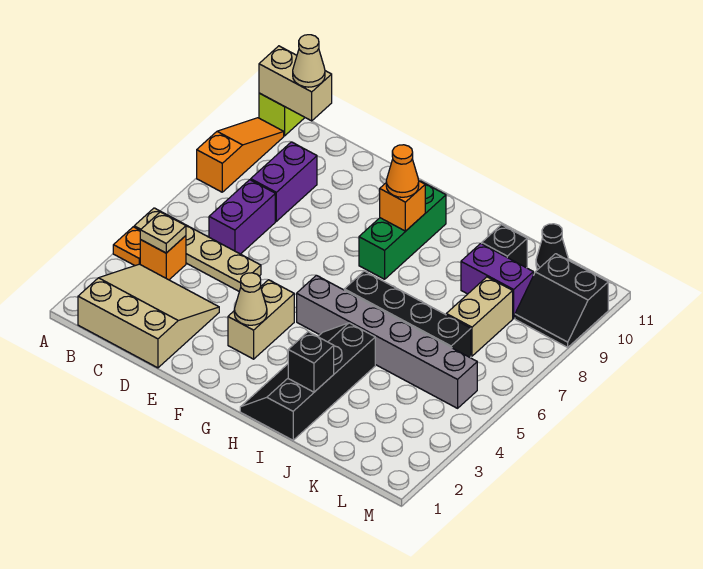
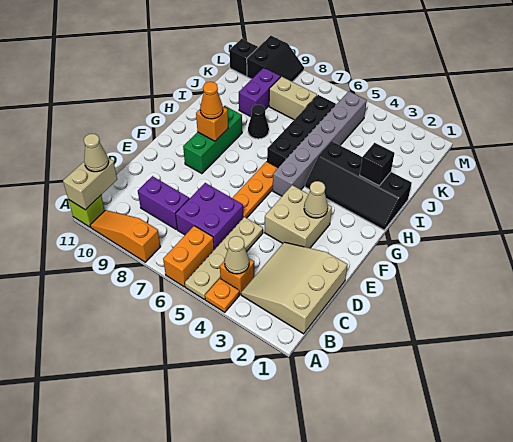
none -> orange 1x2 brick [163,226,214,287]
tan 1x1 plate [140,212,186,253] -> tan 1x1 cone [224,236,249,274]
purple 1x2 brick [209,180,275,254] -> purple 2x2 brick [176,183,243,250]
none -> orange 1x3 plate [233,161,278,218]
tan 1x2 brick [228,280,294,359] -> tan 2x2 brick [265,185,332,248]
green 1x3 brick [359,181,446,279] -> green 1x3 brick turned to [183,106,242,174]
black 1x1 brick [482,225,527,268] -> black 1x1 brick moved to [230,39,258,76]
black 1x1 cone [536,224,568,269] -> black 1x1 cone moved to [248,105,269,139]

